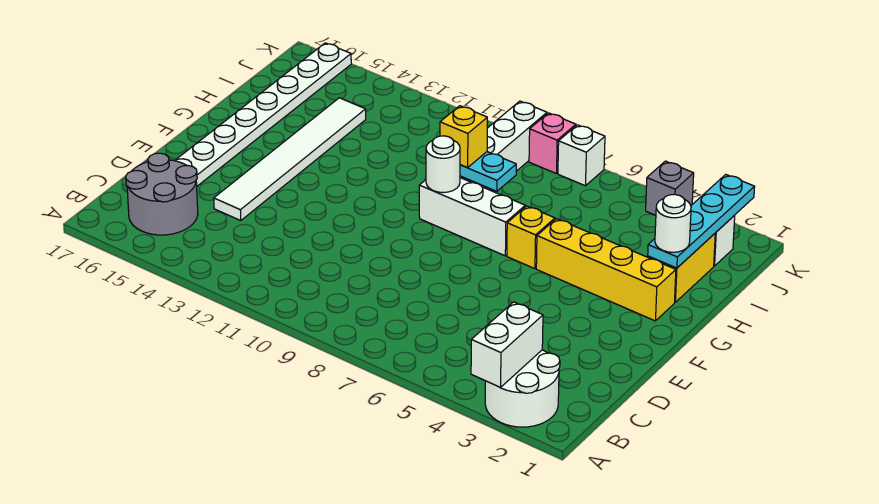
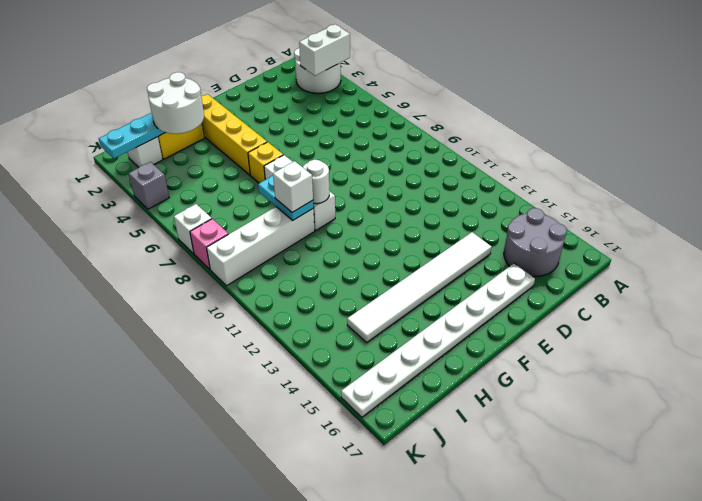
white 1x1 round brick [655,194,691,252] -> white 2x2 round brick [147,72,204,134]
yellow 1x1 brick [440,106,487,168] -> white 1x1 brick [273,161,313,212]

